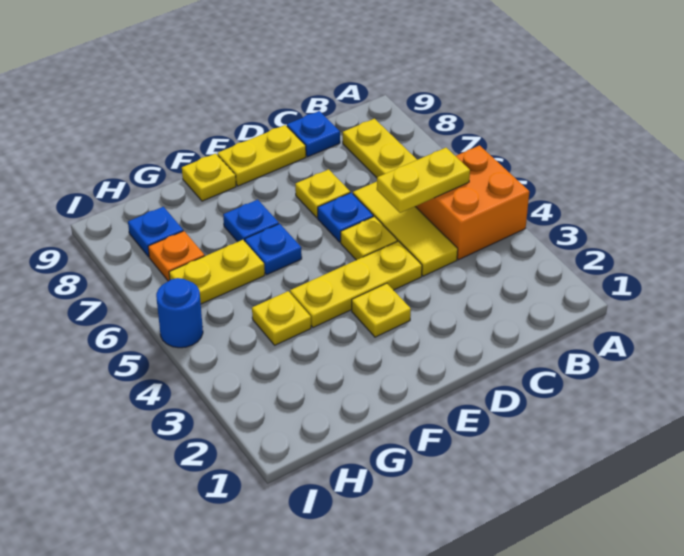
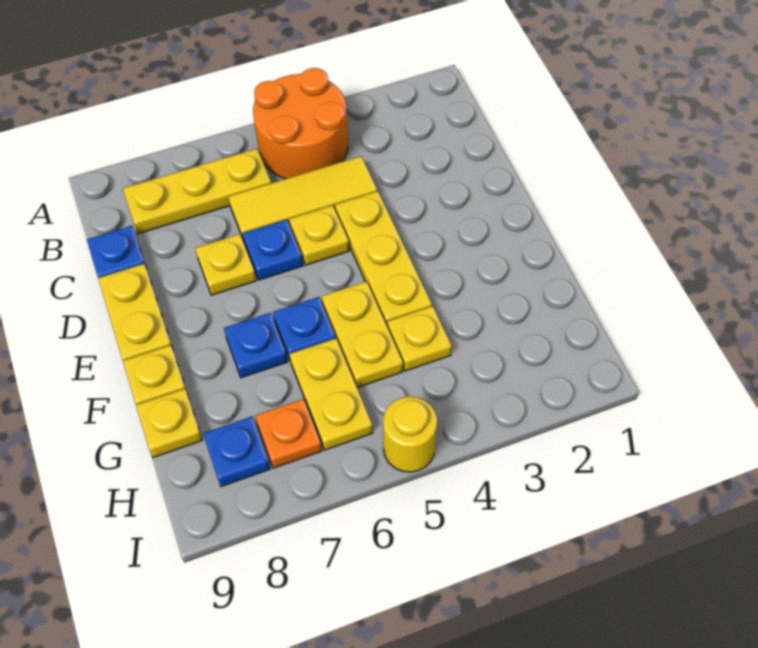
orange 2x2 brick [415,145,529,260] -> orange 2x2 round brick [253,68,348,179]
yellow 1x2 plate [377,148,470,213] -> yellow 1x2 plate moved to [321,281,403,388]
yellow 1x1 plate [352,283,411,337] -> yellow 1x1 plate moved to [136,389,202,457]
blue 1x1 round brick [156,278,203,348] -> yellow 1x1 round brick [383,396,437,472]

